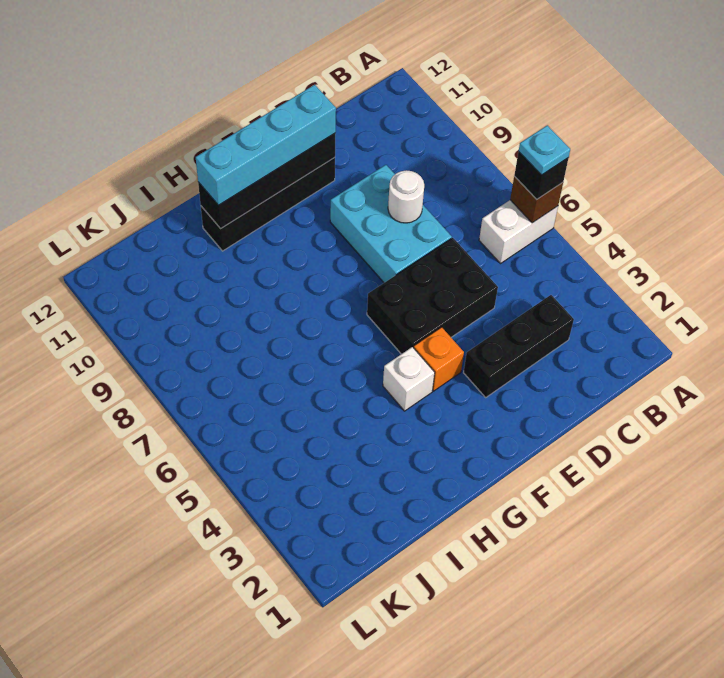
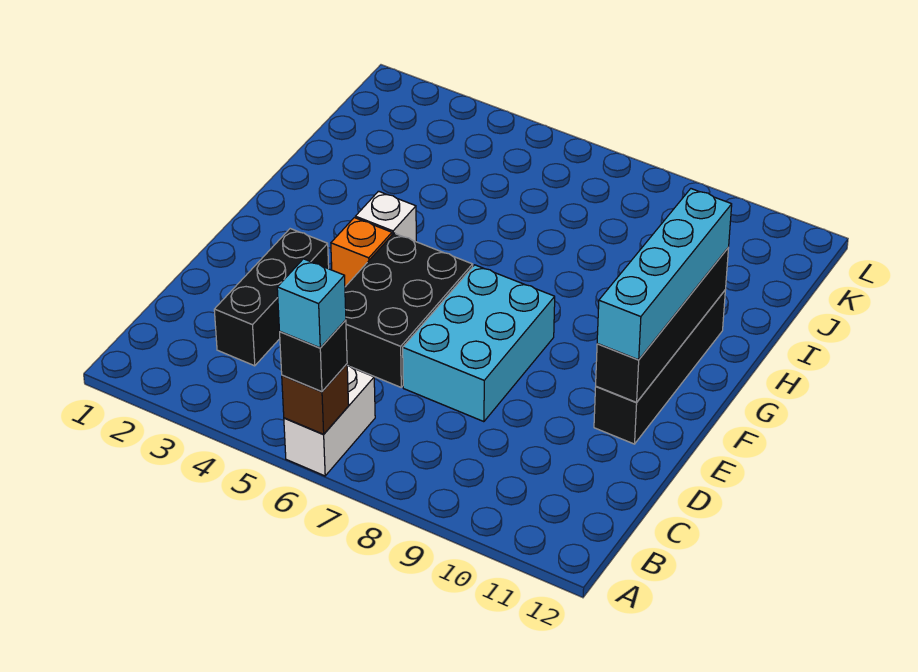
cyan 1x1 plate [518,125,570,175] -> cyan 1x1 brick [277,259,346,348]
cyan 2x3 brick [330,165,452,283] -> cyan 2x3 brick turned to [403,265,555,422]
white 1x1 round brick [388,170,424,223] -> none

